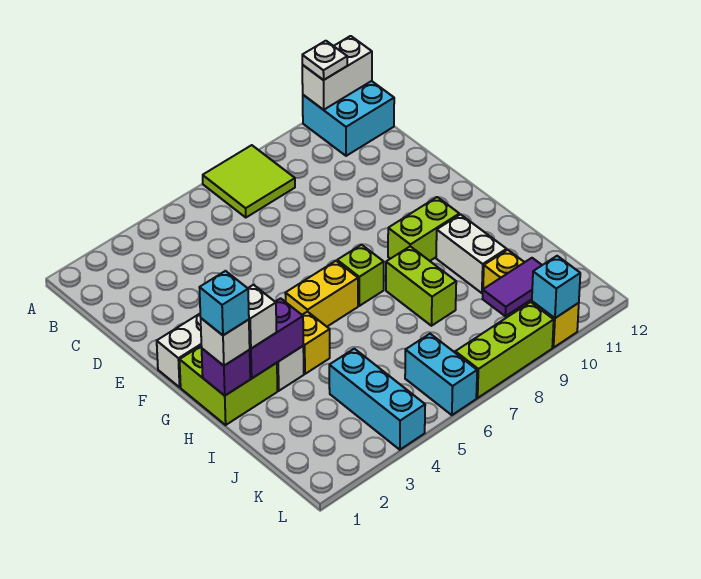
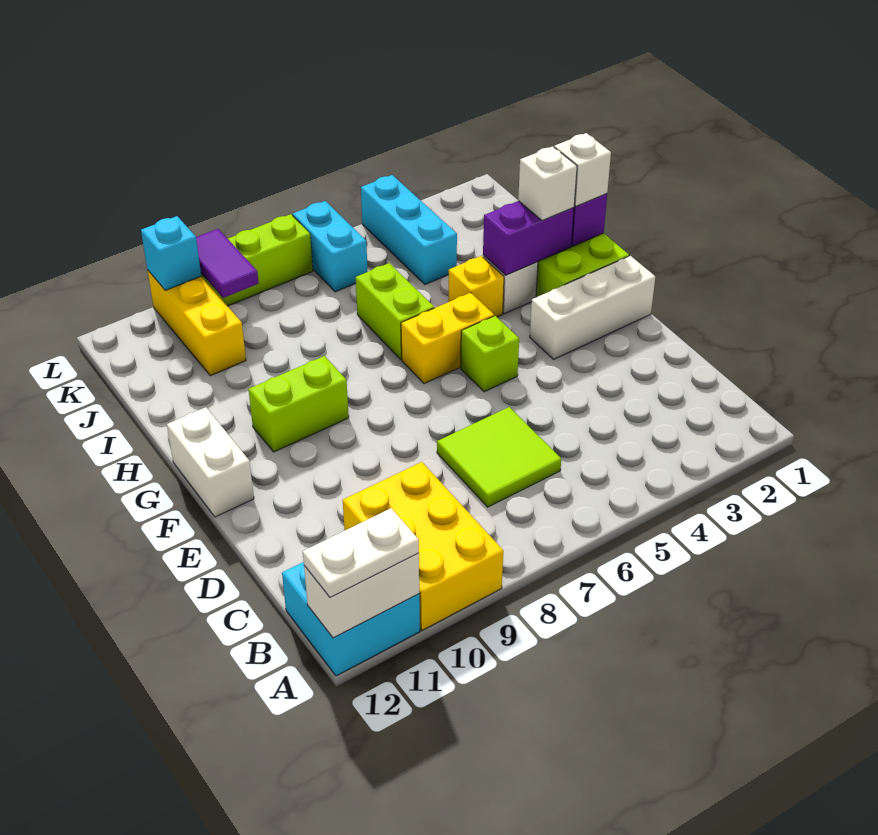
lime 2x2 tile [203,145,295,218] -> lime 2x2 tile moved to [437,407,561,507]
none -> yellow 2x3 brick [343,462,503,630]
white 1x1 plate [302,41,347,80] -> white 1x2 plate [303,508,419,597]
lime 1x1 brick [337,245,384,306] -> lime 1x1 brick moved to [461,316,519,392]
cyan 1x1 brick [199,271,249,335] -> none
lime 1x2 brick [386,246,456,326] -> lime 1x2 brick moved to [356,263,434,359]
white 1x2 brick [436,214,507,293] -> white 1x2 brick moved to [167,407,254,517]
purple 1x2 tile [483,258,542,316] -> purple 1x2 tile turned to [196,229,259,298]

